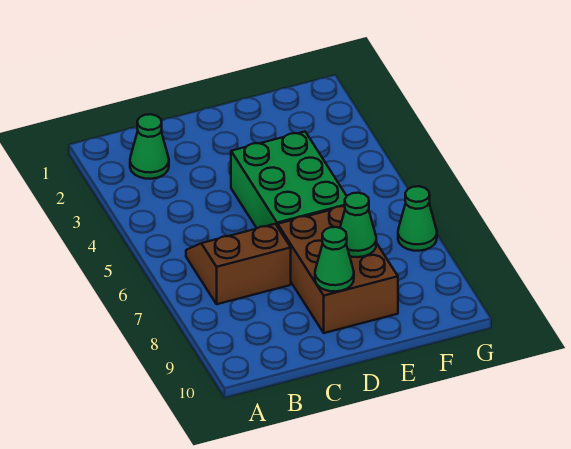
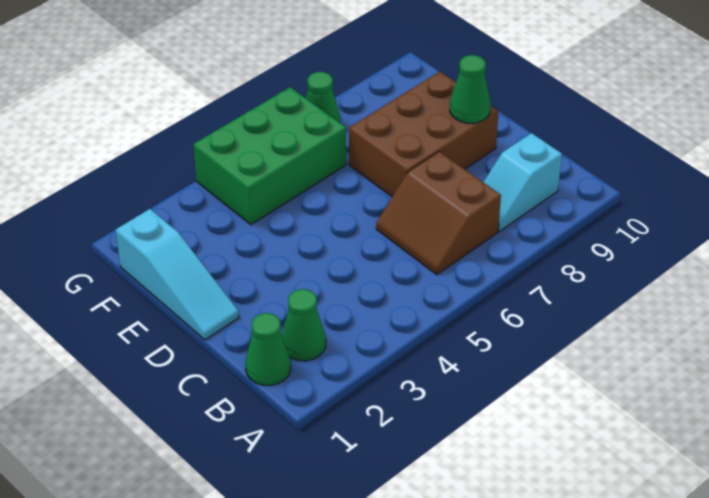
none -> cyan 1x2 slope [484,133,562,231]
none -> cyan 1x3 slope [116,209,239,340]
green 2x3 brick [231,132,347,228] -> green 2x3 brick moved to [193,87,346,225]
green 1x1 cone [340,193,376,257] -> green 1x1 cone moved to [245,313,291,385]

